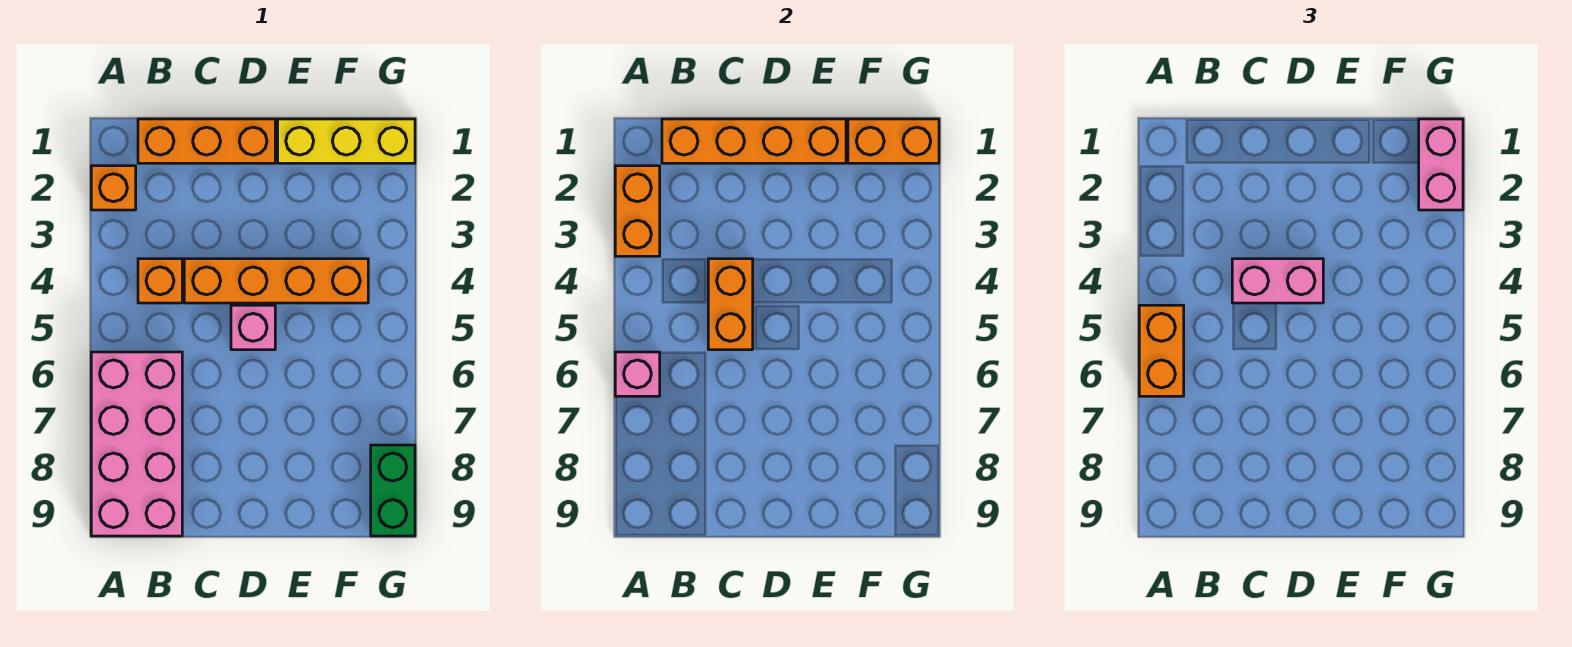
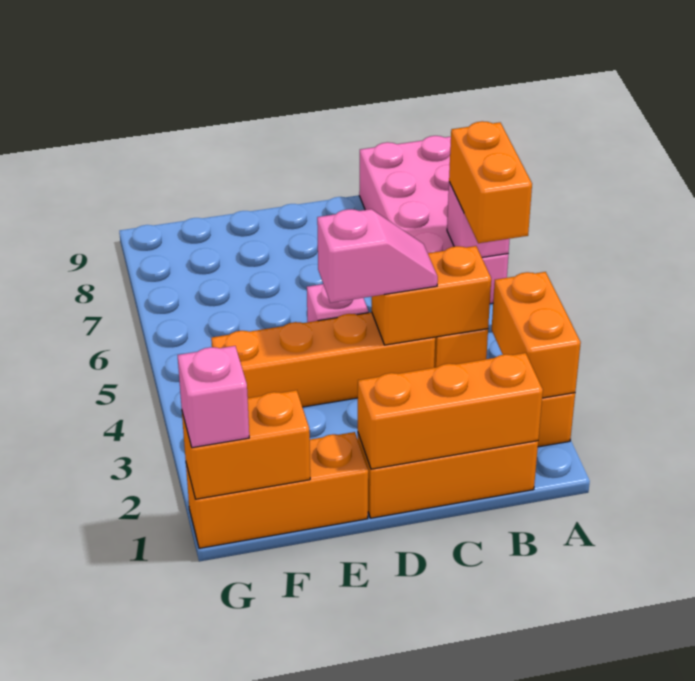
orange 1x4 brick [662,119,846,163] -> orange 1x3 brick [358,353,543,469]
orange 1x2 brick [708,259,753,350] -> orange 1x2 brick turned to [372,246,491,345]
pink 1x2 brick [1232,259,1323,303] -> pink 1x2 slope [317,209,438,303]
yellow 1x3 brick [278,119,415,163] -> orange 1x3 brick [186,432,368,548]
pink 1x2 brick [1419,119,1463,210] -> pink 1x1 brick [178,346,249,448]
green 1x2 brick [371,445,415,536] -> none

